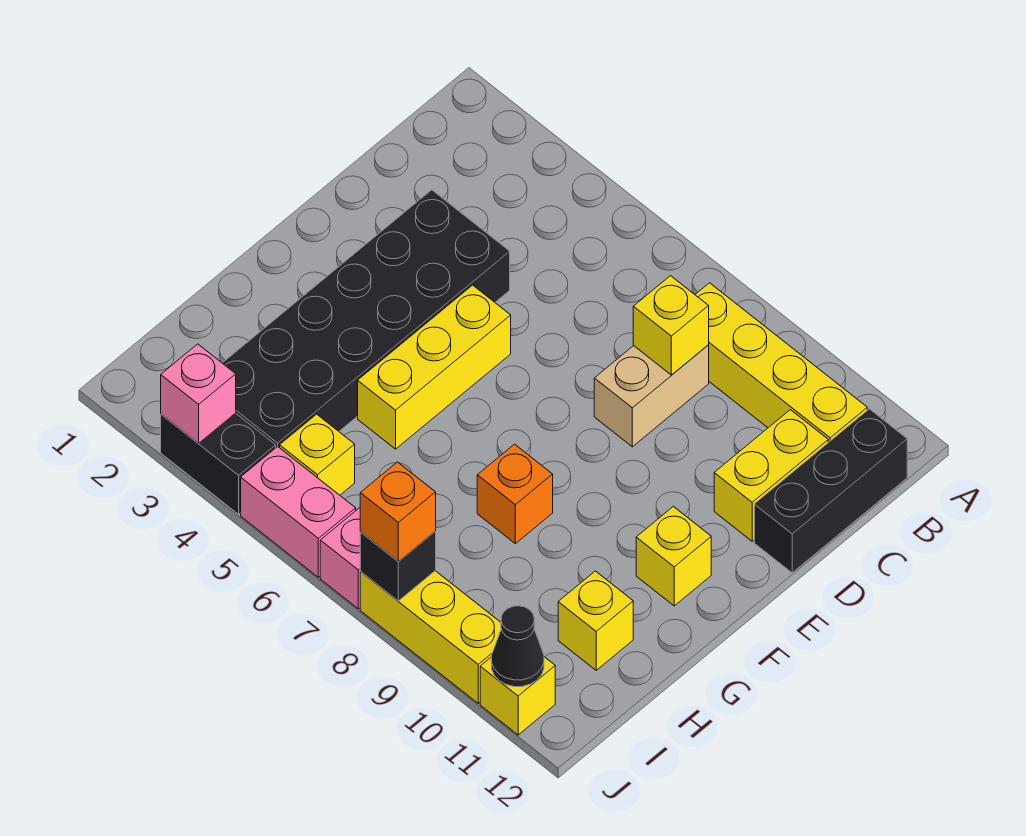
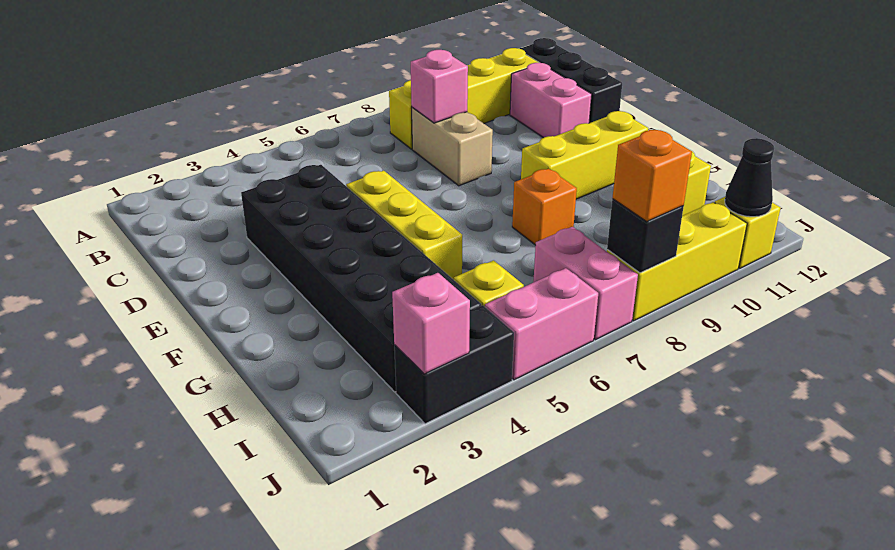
yellow 1x1 brick [633,276,709,375] -> pink 1x1 brick [411,50,468,123]
yellow 1x2 brick [714,410,828,541] -> pink 1x2 brick [510,63,592,138]
yellow 1x1 brick [636,506,711,606] -> yellow 1x3 brick [521,111,648,199]

